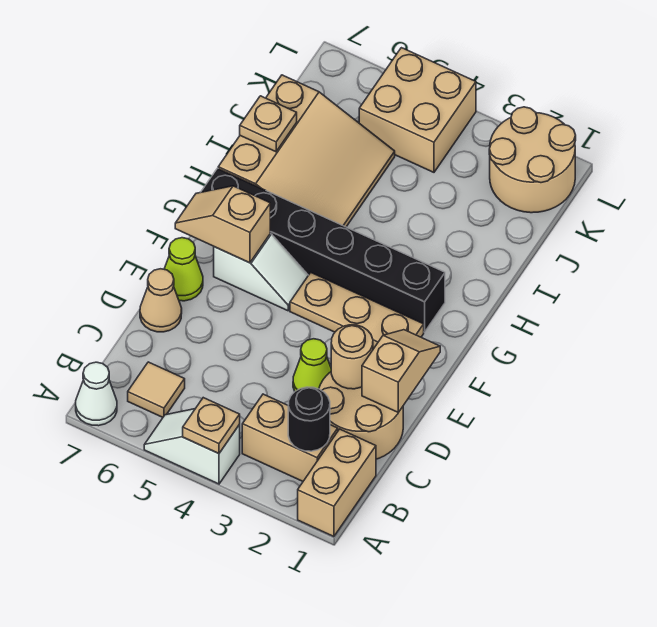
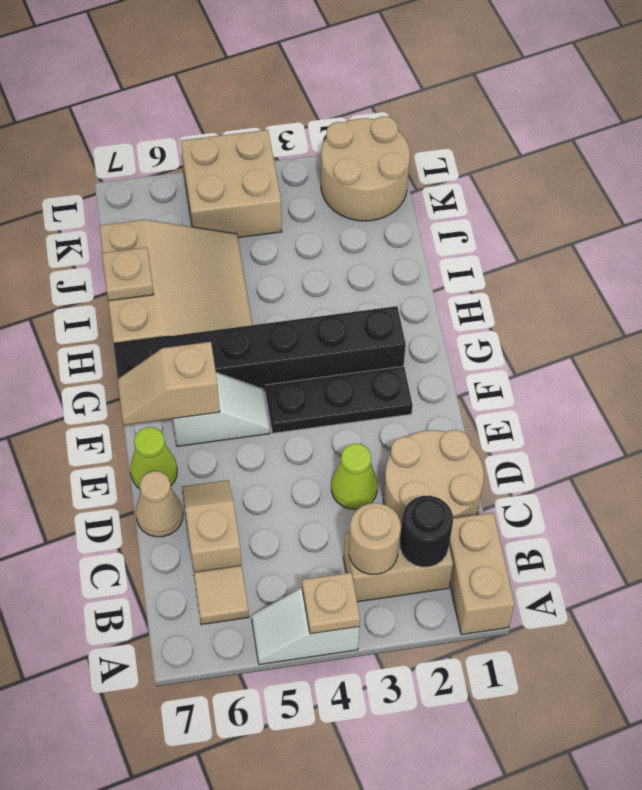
white 1x1 cone [76,362,117,426] -> none
tan 1x2 slope [362,330,440,412] -> tan 1x2 slope moved to [182,480,242,572]
tan 1x1 round brick [331,325,373,389] -> tan 1x1 round brick moved to [349,503,401,574]
tan 1x3 plate [290,273,424,349] -> black 1x3 plate [265,366,413,433]

